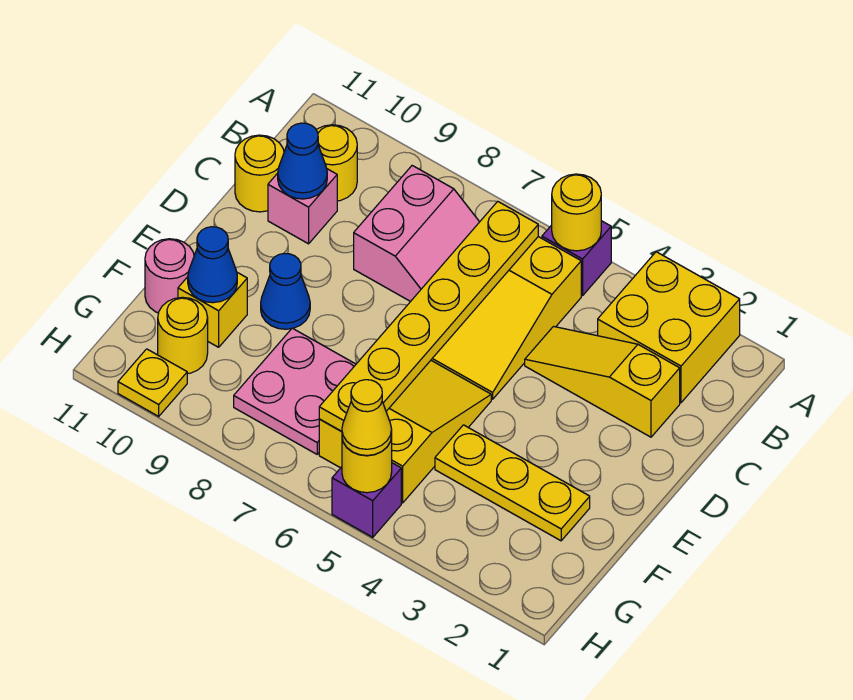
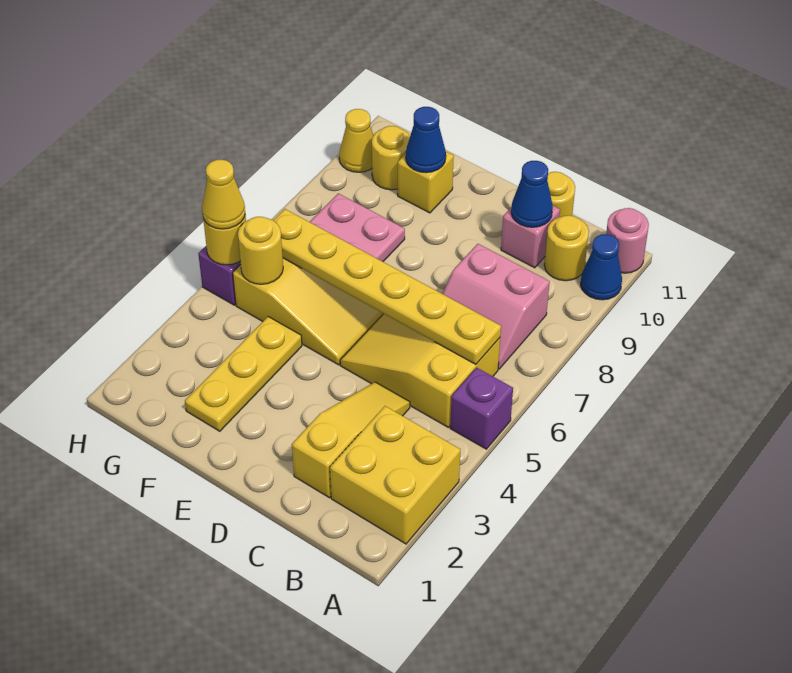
yellow 1x1 round brick [552,174,601,251] -> yellow 1x1 round brick moved to [238,217,283,284]
blue 1x1 cone [261,253,310,329] -> blue 1x1 cone moved to [581,234,622,300]
pink 1x1 round brick [145,239,194,313] -> pink 1x1 round brick moved to [606,208,649,273]
yellow 1x1 plate [118,349,187,416] -> yellow 1x1 cone [339,109,373,172]

